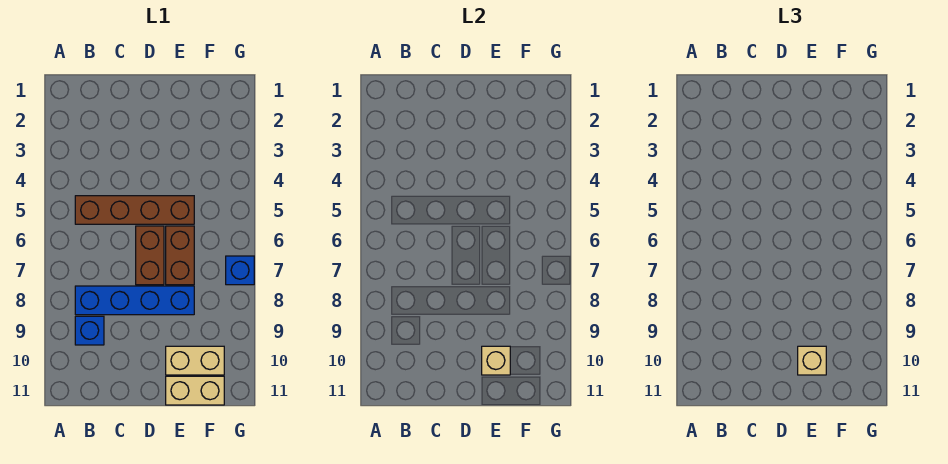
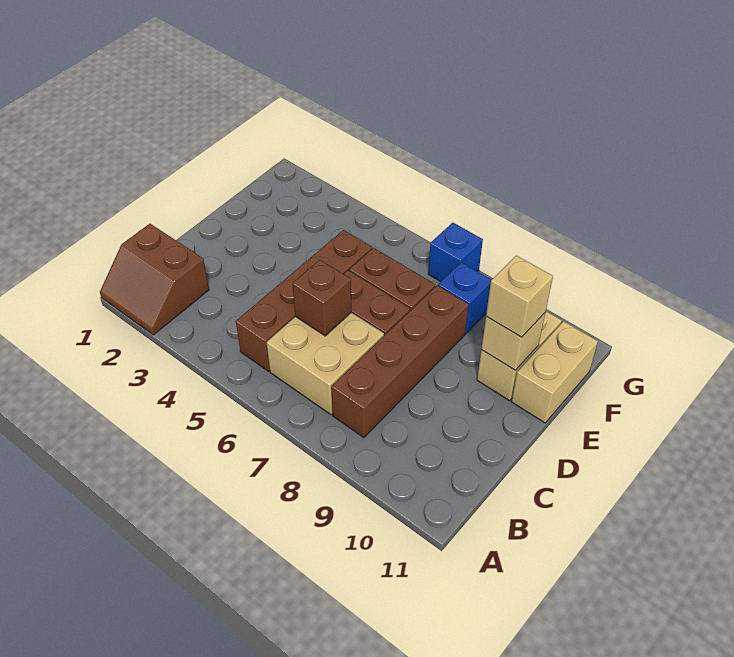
none -> brown 2x2 slope [100,224,209,335]
none -> tan 2x2 brick [266,313,384,415]
blue 1x4 brick [75,286,194,315] -> brown 1x4 brick [331,286,469,438]
blue 1x1 brick [75,316,104,345] -> blue 1x1 brick moved to [438,262,491,334]
none -> brown 1x1 brick [292,260,352,336]

